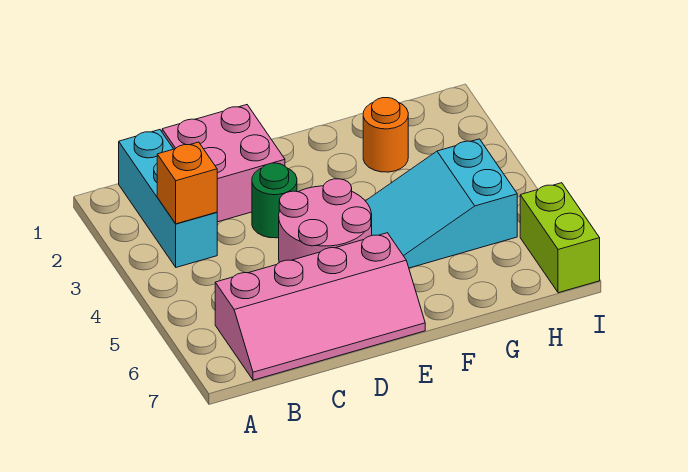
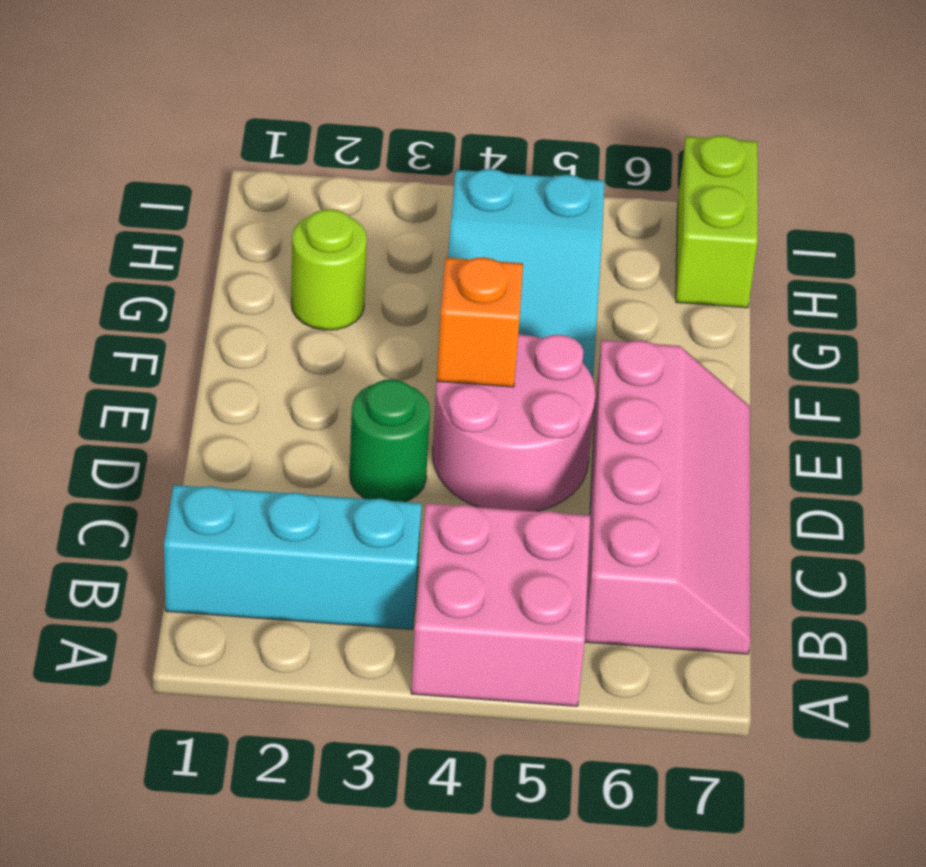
orange 1x1 brick [157,142,217,224] -> orange 1x1 brick moved to [437,257,523,387]
pink 2x2 brick [162,105,285,222] -> pink 2x2 brick moved to [411,503,590,706]
orange 1x1 round brick [363,98,408,172] -> lime 1x1 round brick [291,209,367,330]
lime 1x2 brick [520,183,600,293] -> lime 1x2 brick turned to [676,136,758,308]

